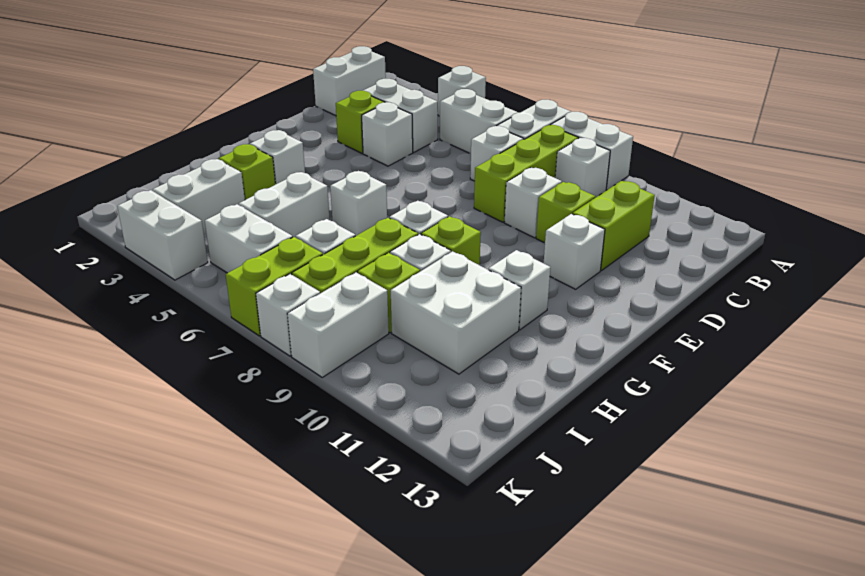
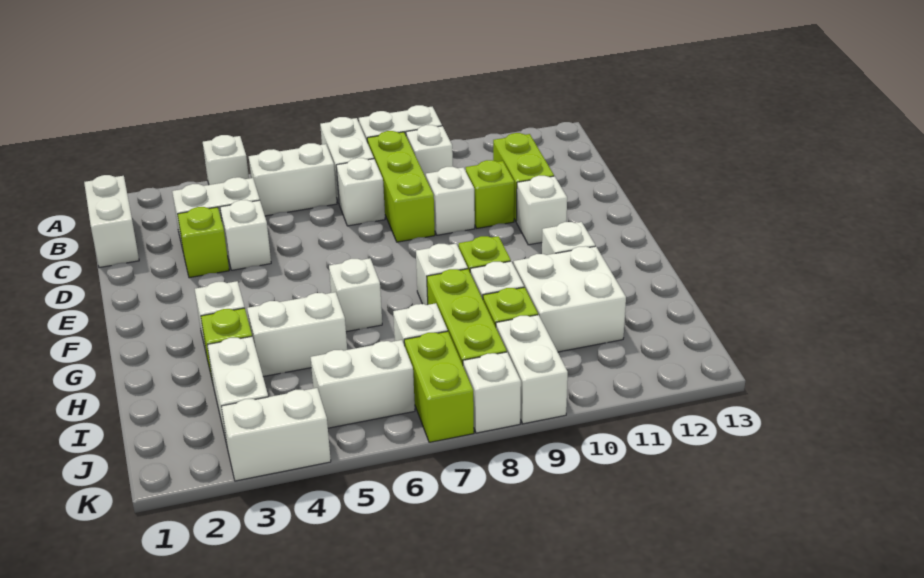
white 1x2 brick [239,172,330,237] -> white 1x2 brick turned to [247,292,347,377]

